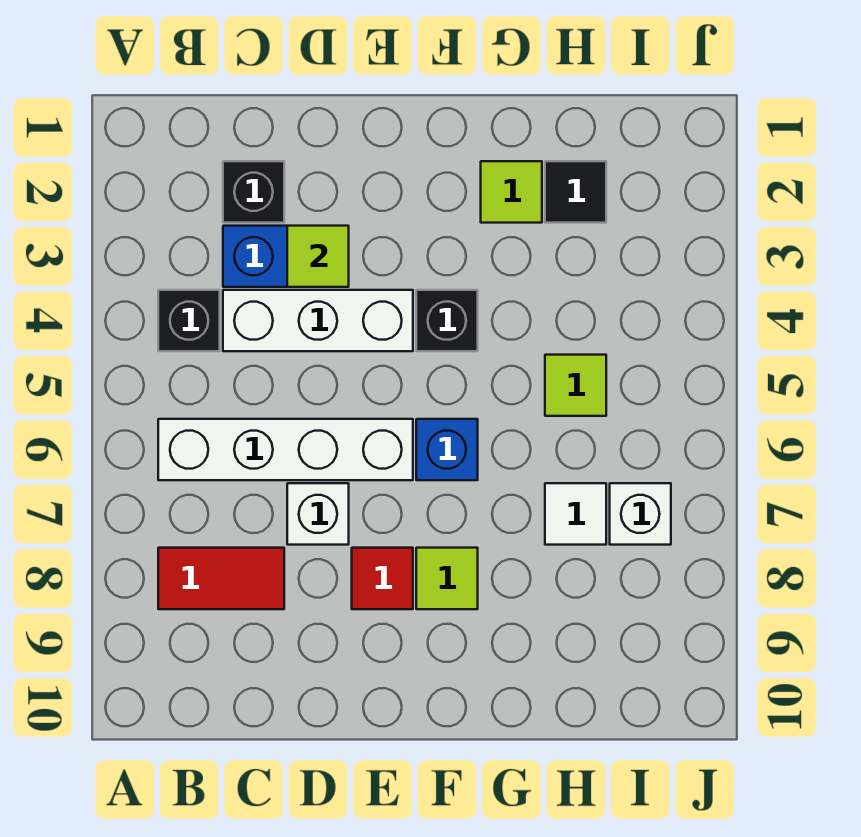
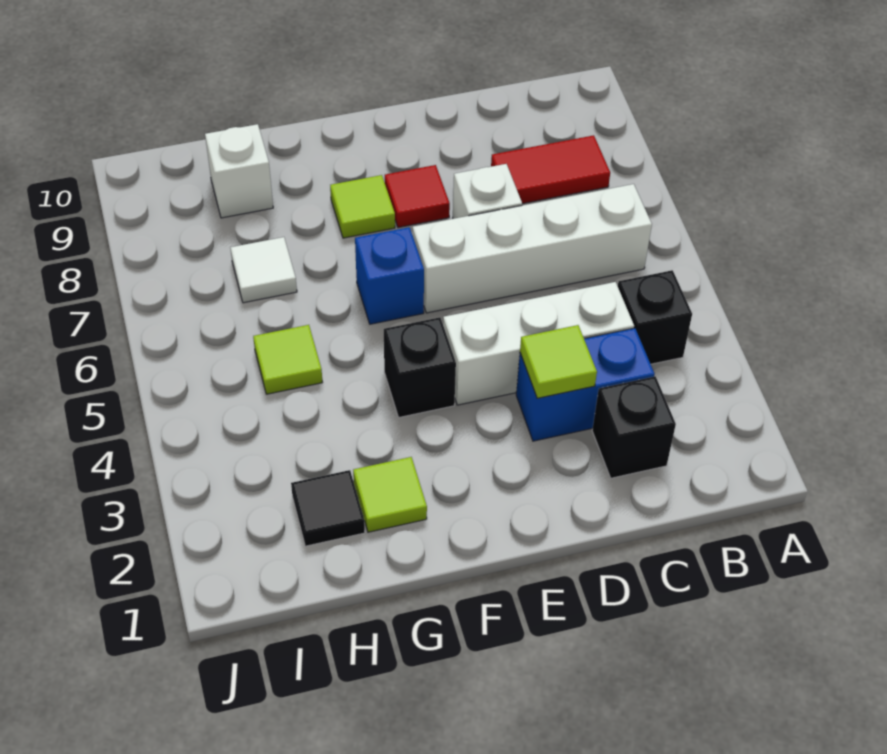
white 1x1 brick [610,483,671,545] -> white 1x1 brick moved to [205,124,273,218]

